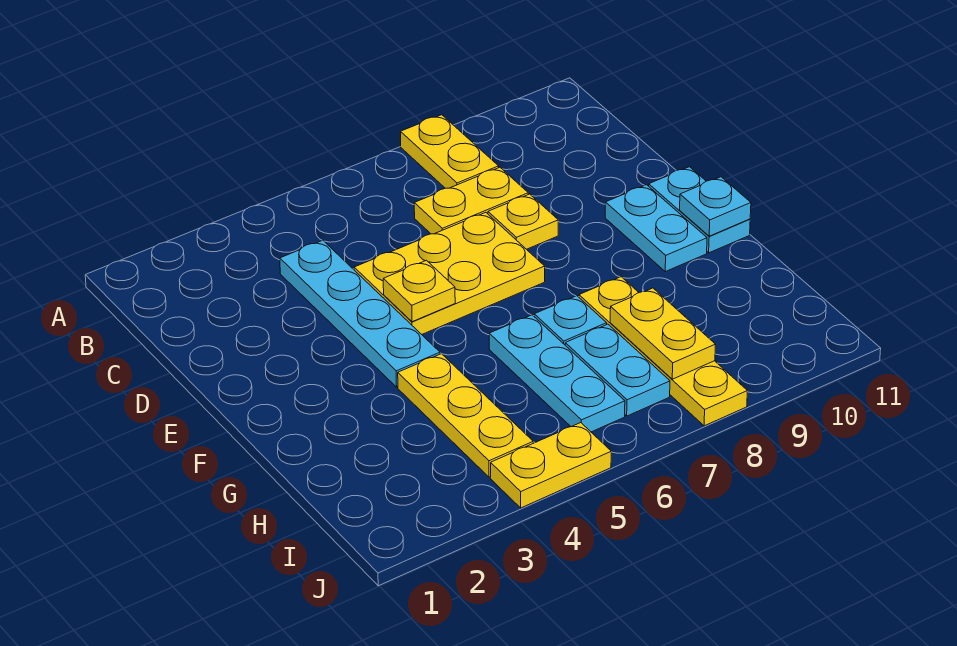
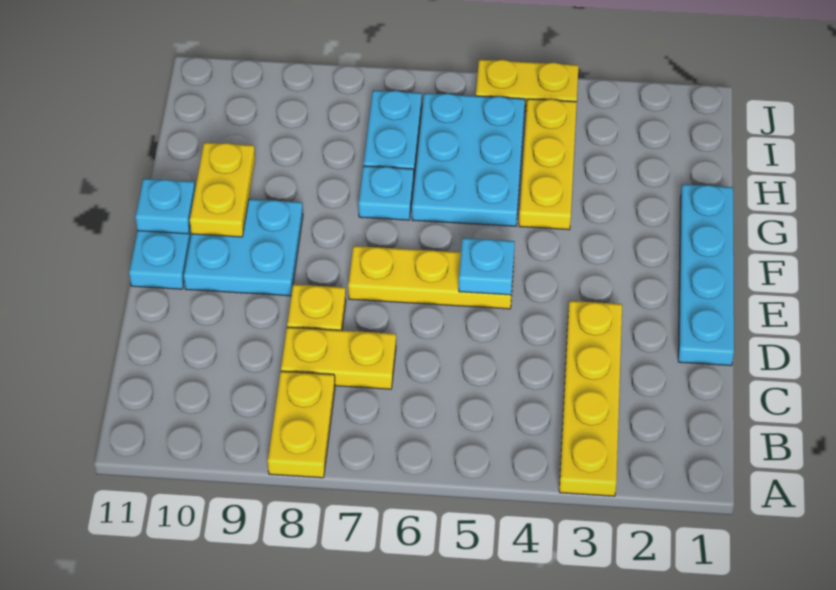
cyan 1x4 plate [280,240,440,387] -> cyan 1x4 plate moved to [678,184,734,366]
yellow 2x3 plate [354,212,545,334] -> yellow 1x3 plate [348,246,514,309]
yellow 1x1 plate [383,260,455,322] -> cyan 1x1 plate [459,238,515,295]
cyan 1x2 plate [605,185,707,272] -> cyan 2x2 plate [184,199,303,296]
cyan 1x3 plate [489,315,625,432] -> cyan 2x3 plate [412,93,525,226]
yellow 1x4 plate [579,277,747,426] -> yellow 1x4 plate moved to [559,301,622,496]
yellow 1x2 plate [610,288,716,379] -> yellow 1x2 plate moved to [190,143,255,237]

